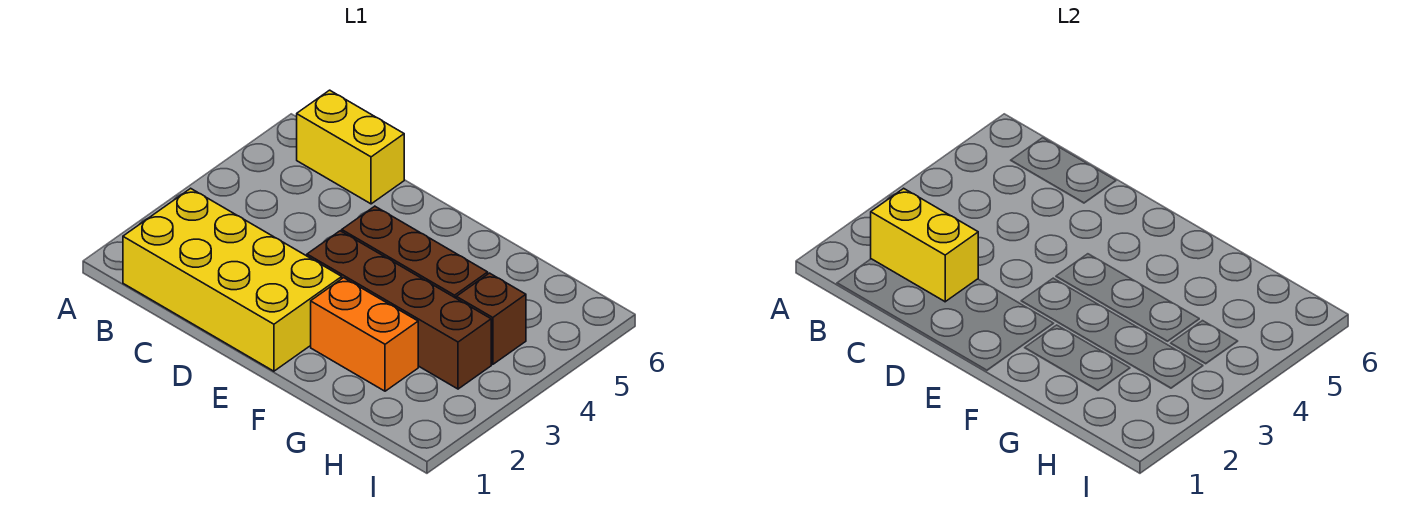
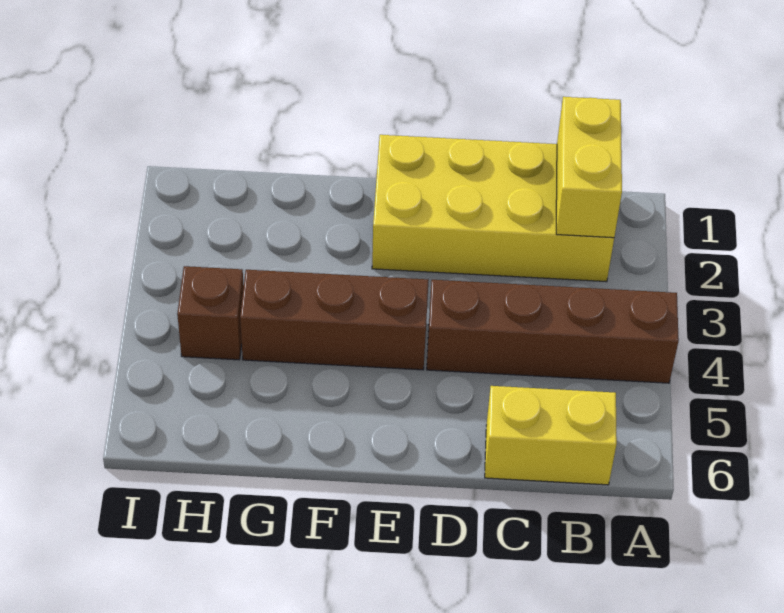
yellow 1x2 brick [871,188,978,302] -> yellow 1x2 brick turned to [556,97,622,238]
brown 1x4 brick [307,231,491,389] -> brown 1x4 brick moved to [427,280,679,383]
orange 1x2 brick [311,278,418,391] -> none

